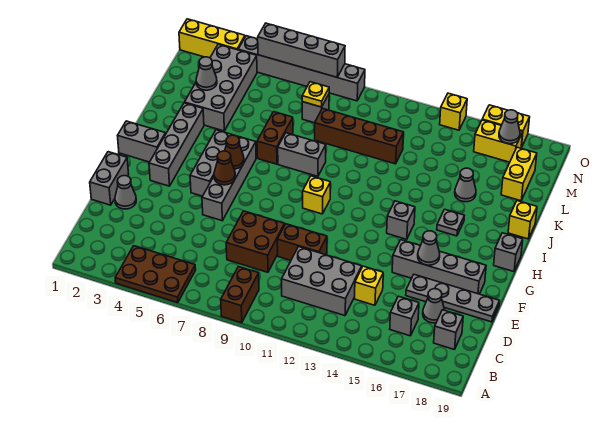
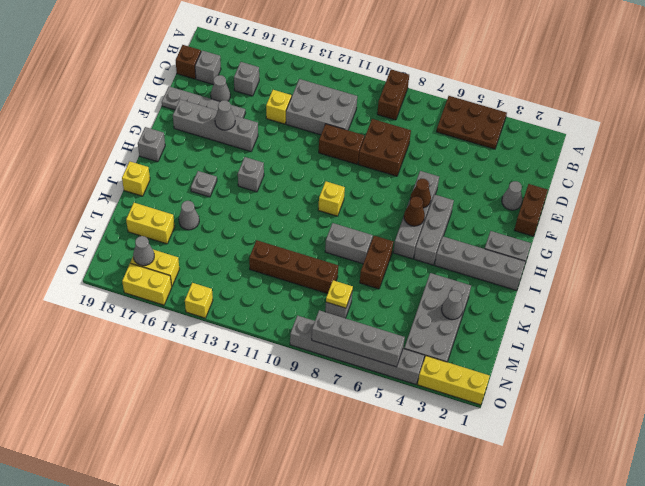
none -> brown 1x1 brick [176,45,201,79]
grey 1x2 brick [90,152,129,205] -> brown 1x2 brick [514,184,548,236]
grey 1x4 brick [149,103,204,186] -> grey 1x4 brick turned to [435,237,525,291]
yellow 1x2 brick [501,147,537,201] -> yellow 1x2 brick turned to [126,203,175,244]

